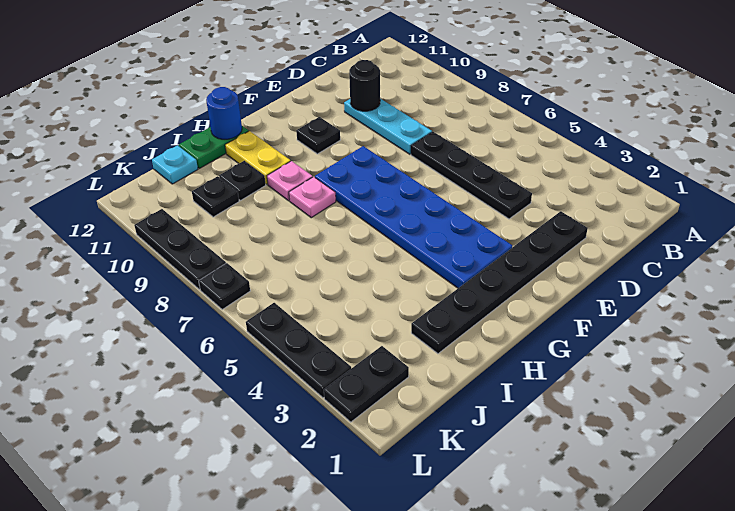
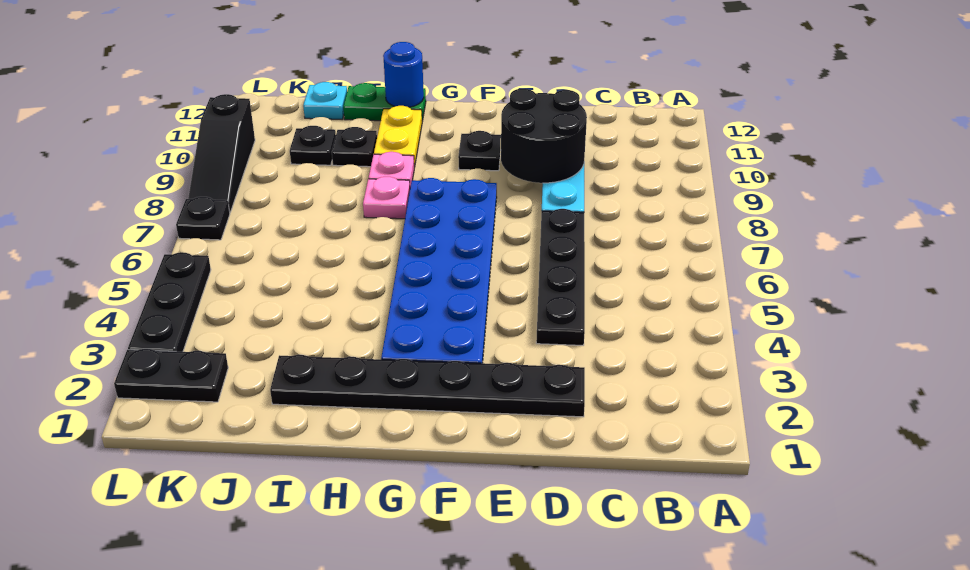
black 1x1 round brick [349,60,380,111] -> black 2x2 round brick [501,89,587,183]
black 1x3 plate [134,209,226,289] -> black 1x3 slope [188,94,255,212]

